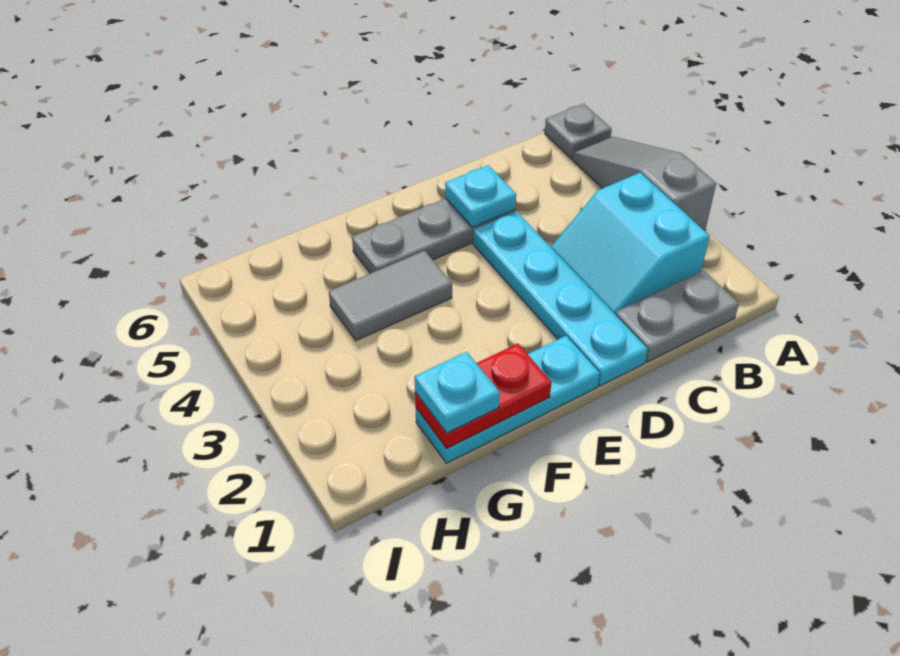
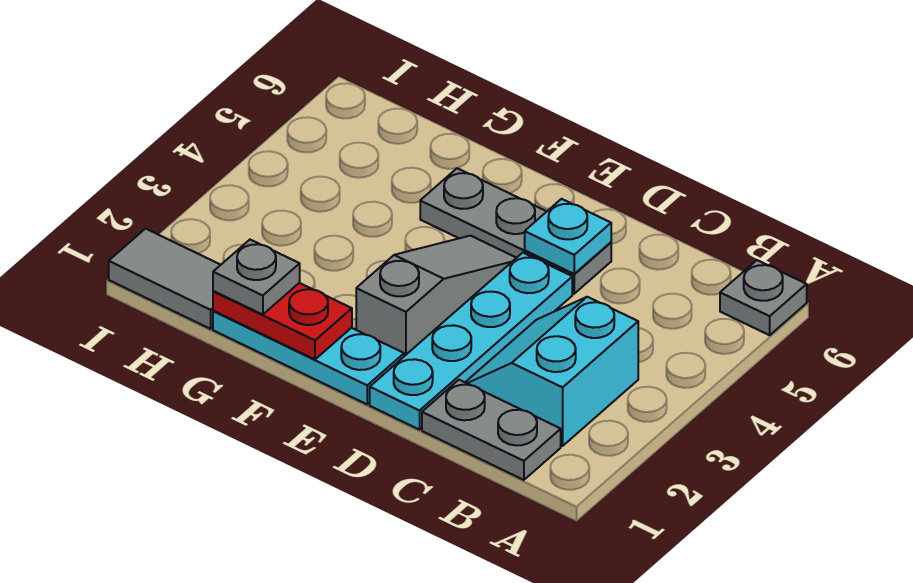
grey 1x3 slope [573,136,716,231] -> grey 1x3 slope moved to [356,236,516,356]
grey 1x2 tile [329,251,452,341] -> grey 1x2 tile moved to [109,229,220,329]
cyan 1x1 plate [415,352,500,433] -> grey 1x1 plate [213,240,300,315]

